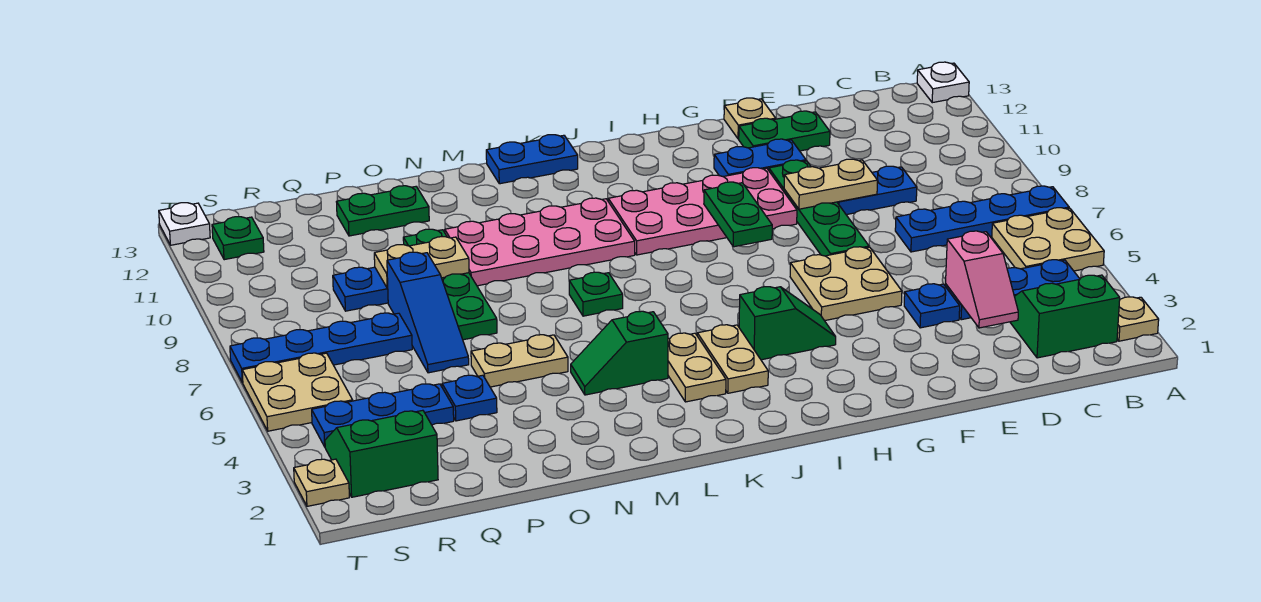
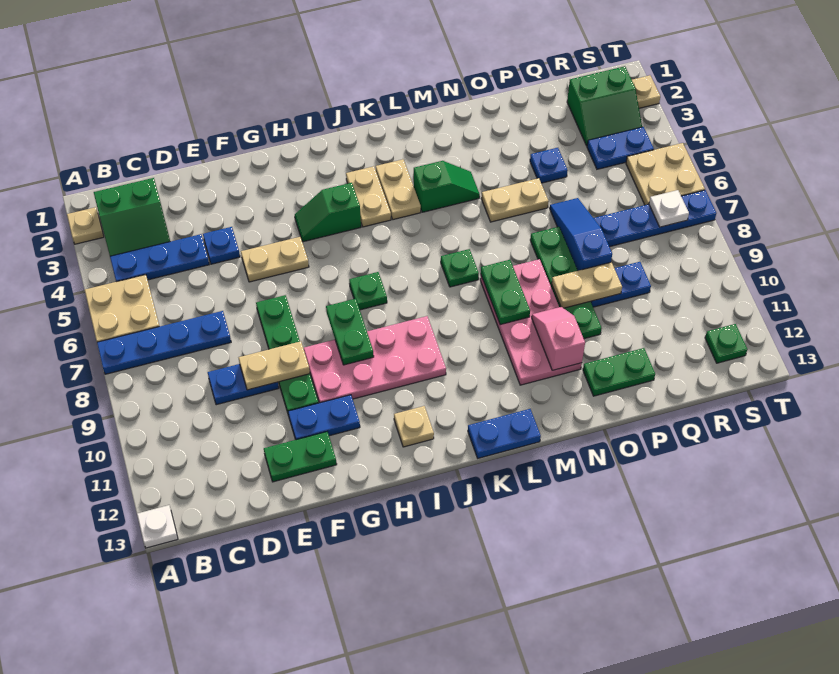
pink 1x2 slope [946,231,1018,328] -> pink 1x2 slope moved to [532,307,585,370]
tan 2x2 plate [790,247,902,321] -> tan 1x2 plate [241,237,309,282]
tan 1x1 plate [724,98,776,139] -> tan 1x1 plate moved to [394,406,434,447]
none -> green 1x1 plate [349,272,387,310]
pink 2x4 plate [445,198,635,286] -> pink 2x4 plate turned to [480,259,582,385]
none -> green 1x2 plate [481,260,530,324]
blue 1x3 plate [312,384,454,447] -> blue 1x2 plate [587,127,654,169]
white 1x1 plate [159,203,210,245] -> white 1x1 plate moved to [649,190,689,227]

